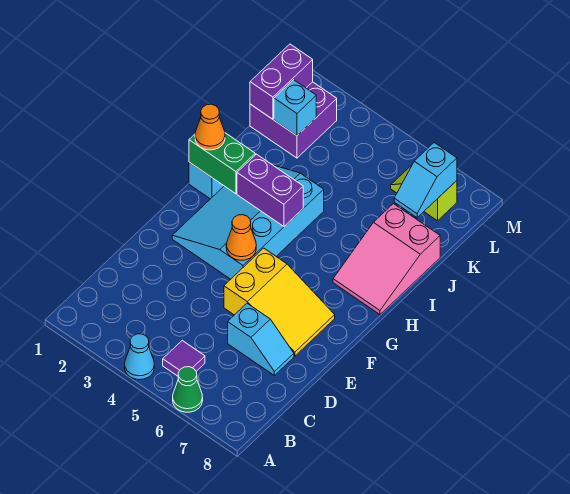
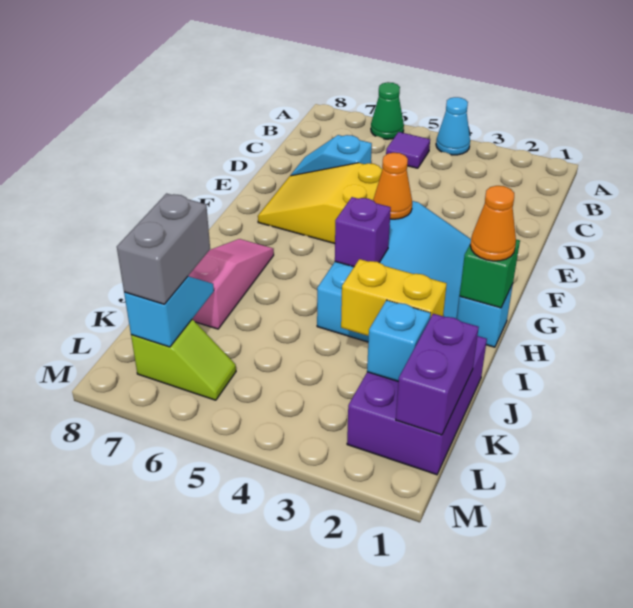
green 1x2 brick [189,133,255,194] -> green 1x1 brick [460,240,520,308]
purple 1x2 brick [237,154,303,226] -> purple 1x1 brick [335,197,391,267]
pink 2x3 slope [333,204,440,314] -> pink 1x3 slope [188,239,274,329]
none -> yellow 1x2 brick [341,259,447,336]
purple 2x2 brick [250,82,337,158] -> purple 2x3 brick [347,336,487,475]
none -> grey 1x2 brick [117,194,210,304]

